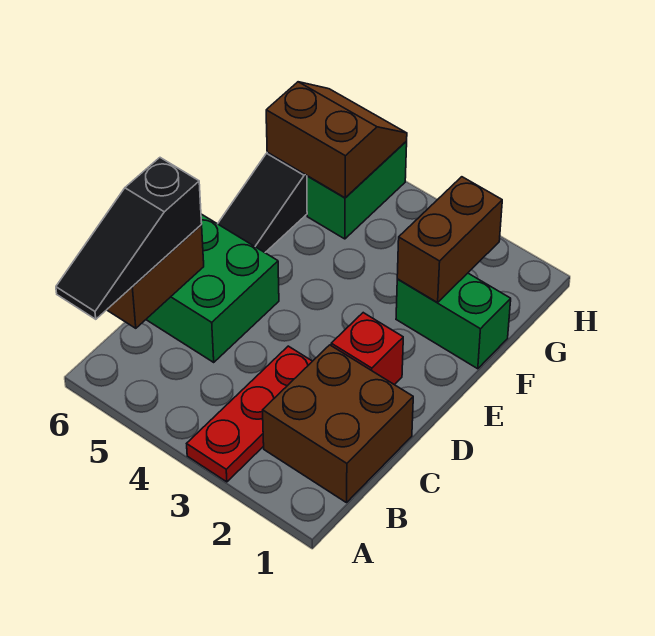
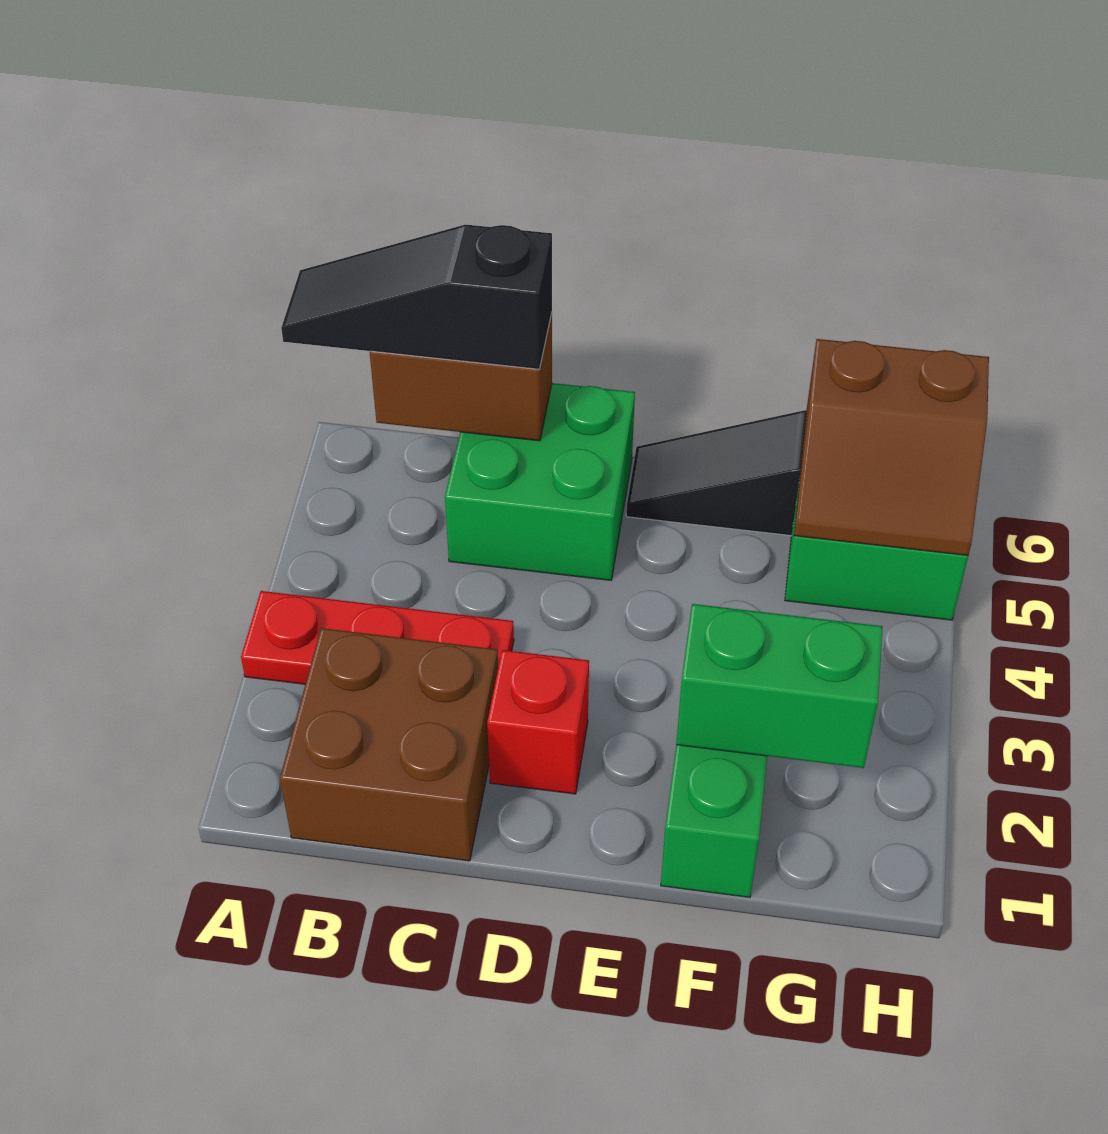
brown 1x2 brick [397,177,502,303] -> green 1x2 brick [676,604,883,768]
brown 2x2 slope [266,82,407,198] -> brown 2x2 slope turned to [794,339,989,556]

